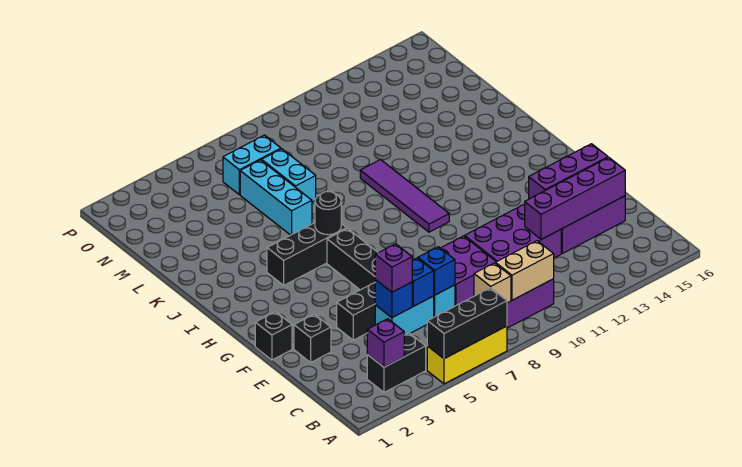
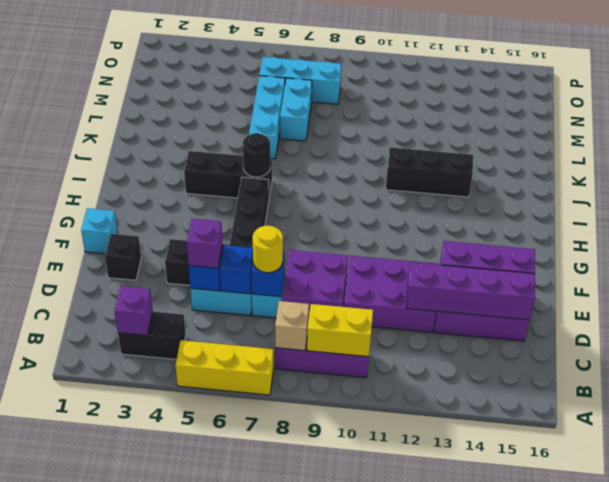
black 1x3 brick [427,288,507,359] -> black 1x3 brick moved to [386,147,473,197]
tan 1x2 brick [495,241,554,300] -> yellow 1x2 brick [307,304,373,357]
none -> yellow 1x1 round brick [253,226,283,273]
black 1x1 brick [255,312,292,360] -> cyan 1x1 brick [81,208,118,254]
purple 1x4 tile [360,160,449,232] -> none
cyan 1x2 brick [223,135,281,195] -> cyan 1x3 brick [259,57,341,104]

